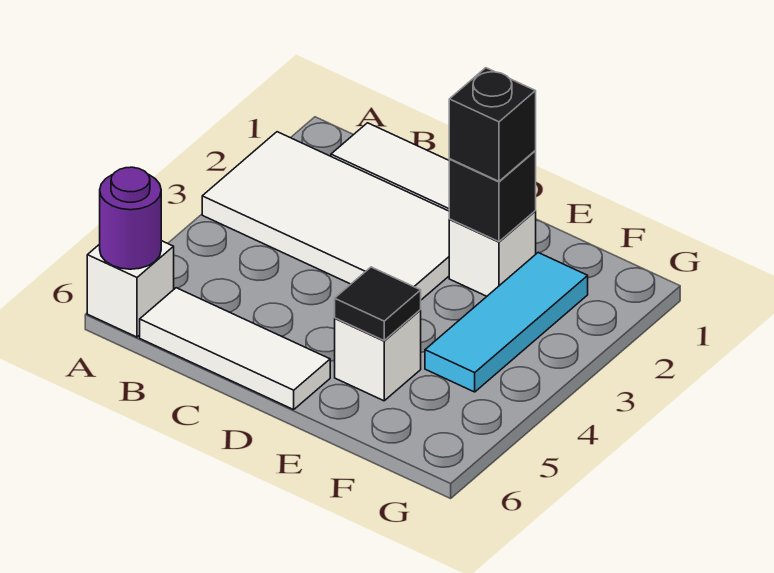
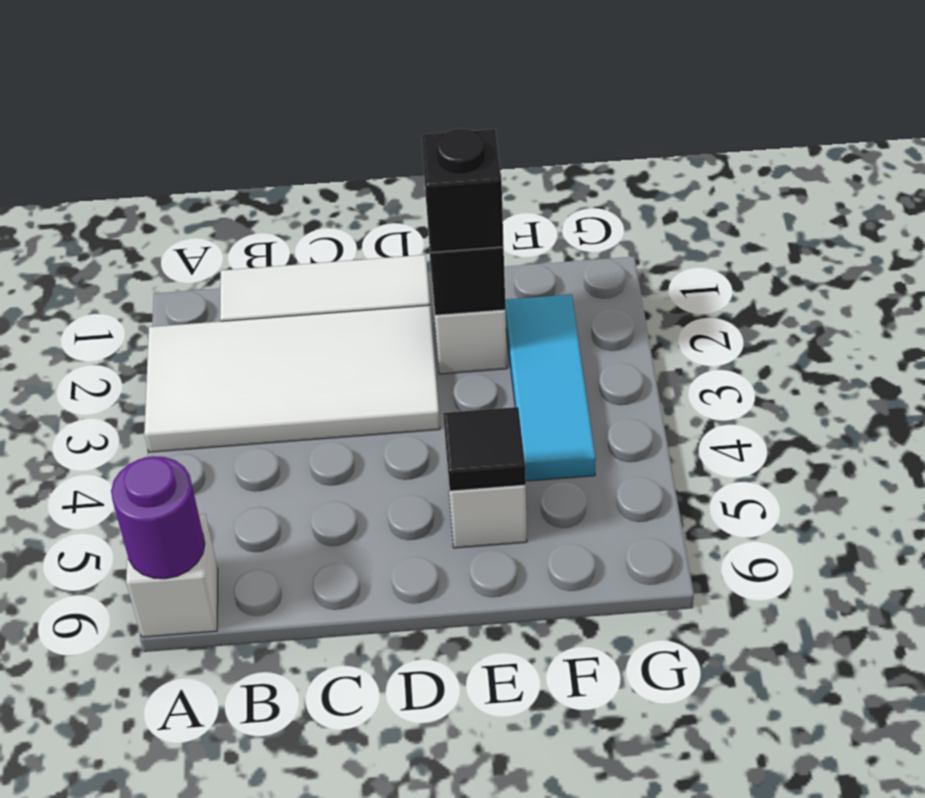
white 1x3 tile [140,288,330,410] -> none

